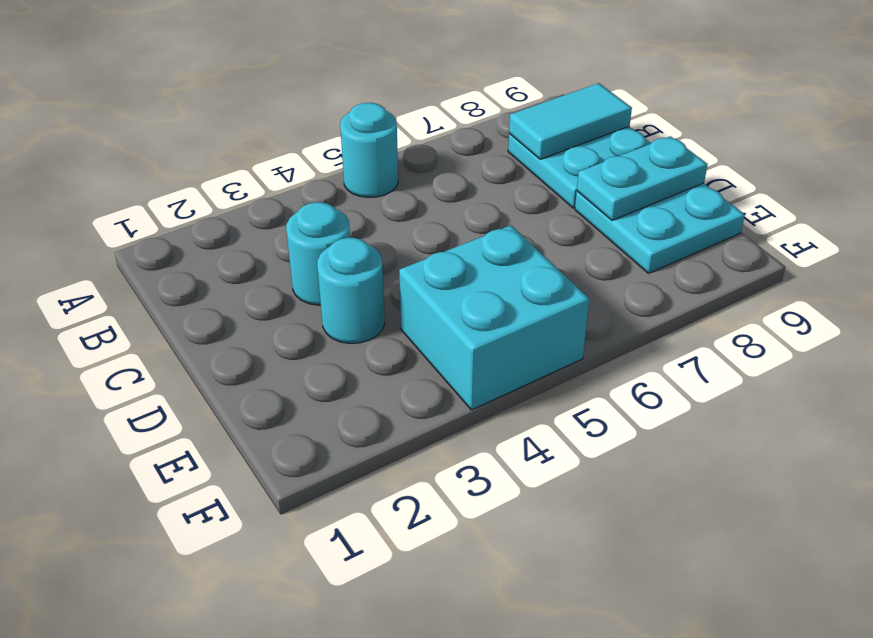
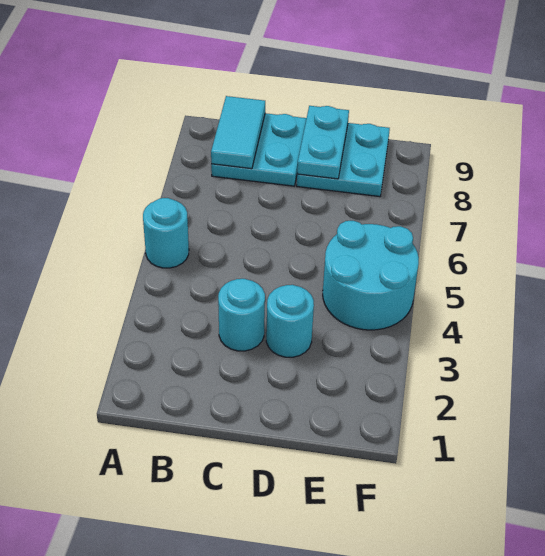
cyan 2x2 brick [399,225,590,410] -> cyan 2x2 round brick [323,221,419,330]

